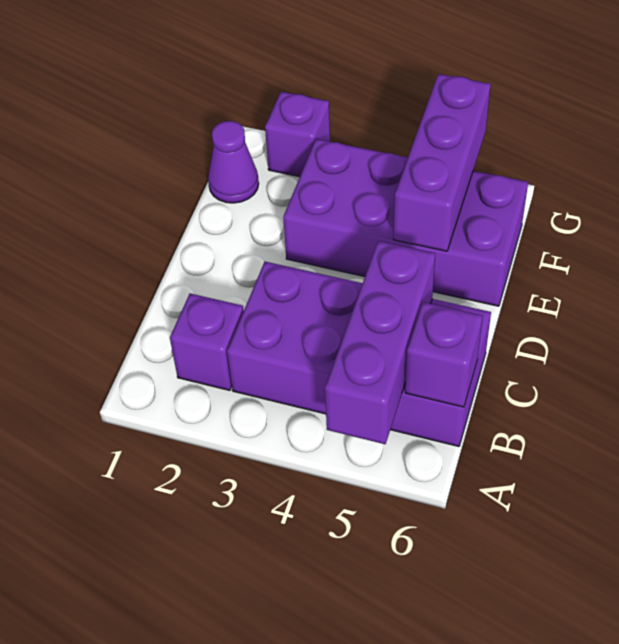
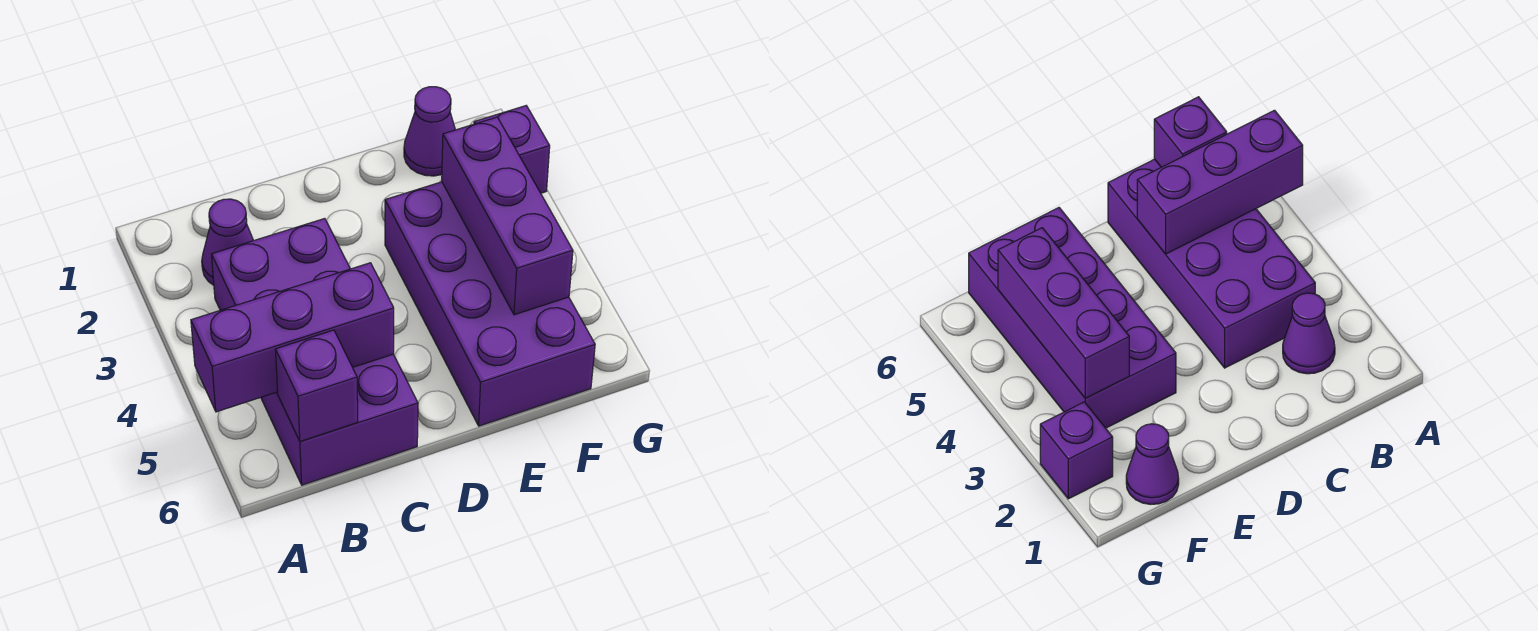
purple 1x1 brick [170,294,244,390] -> purple 1x1 cone [202,199,254,285]
purple 1x3 brick [394,74,491,251] -> purple 1x3 brick turned to [442,117,573,315]

